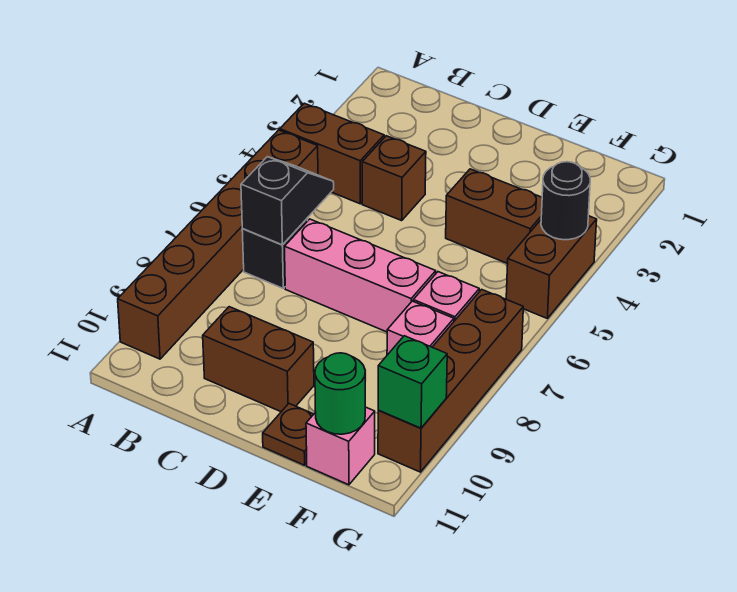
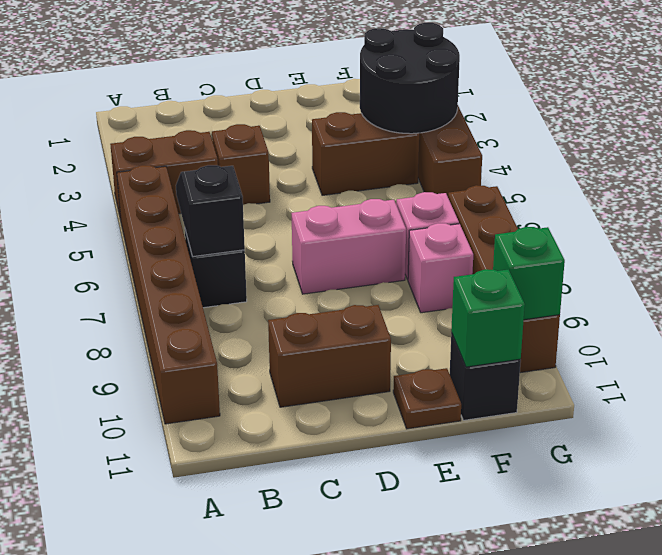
pink 1x3 brick [285,219,436,332] -> pink 1x2 brick [292,199,406,294]
pink 1x1 brick [306,407,375,485] -> black 1x1 brick [450,333,521,420]
green 1x1 round brick [315,353,365,434] -> green 1x1 brick [451,269,525,367]
black 1x1 round brick [541,162,590,240] -> black 2x2 round brick [360,23,460,134]

